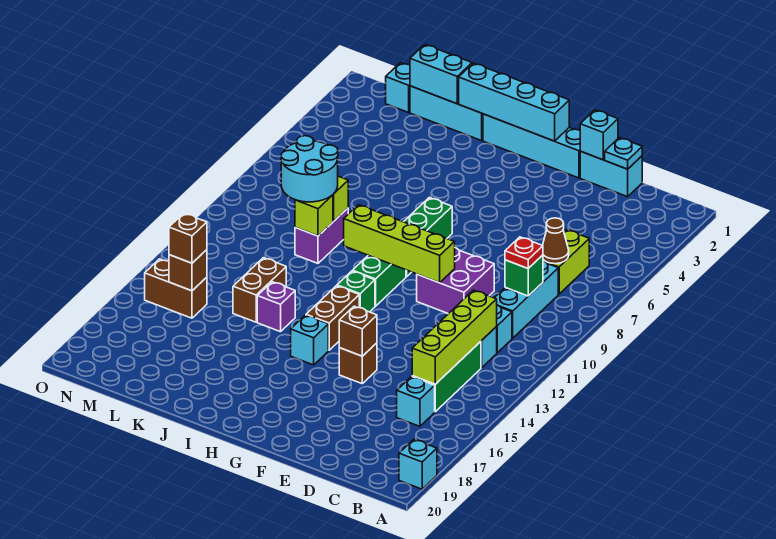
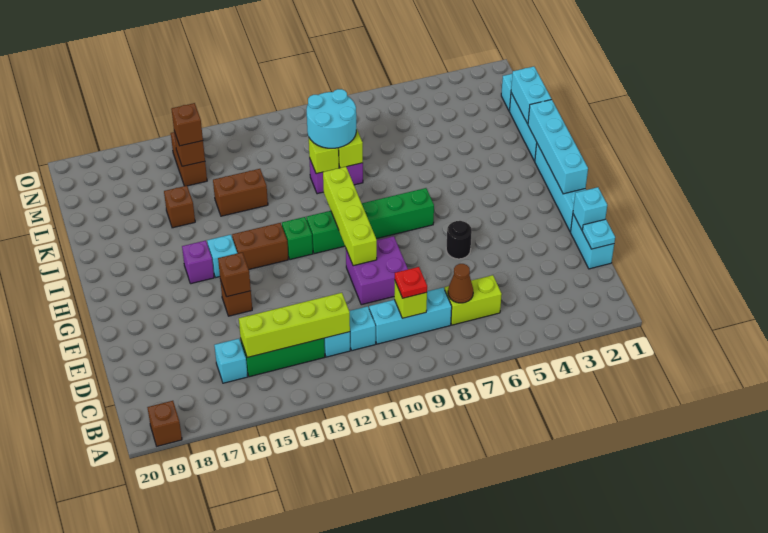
cyan 1x1 brick [399,439,437,489] -> brown 1x1 brick [147,401,182,446]
green 1x1 brick [505,255,543,296] -> lime 1x1 brick [394,282,427,318]
none -> black 1x1 round brick [446,221,472,259]
purple 1x1 brick [257,282,295,332] -> purple 1x1 brick moved to [182,241,214,284]
none -> brown 1x1 brick [164,186,195,228]

